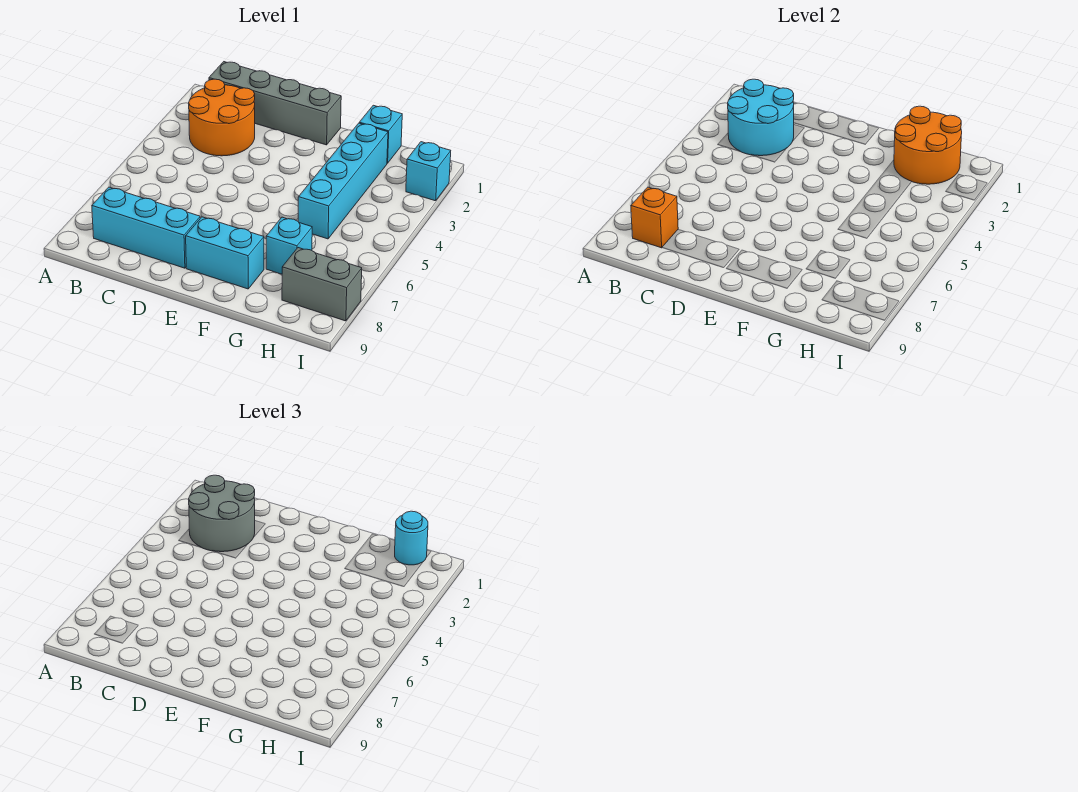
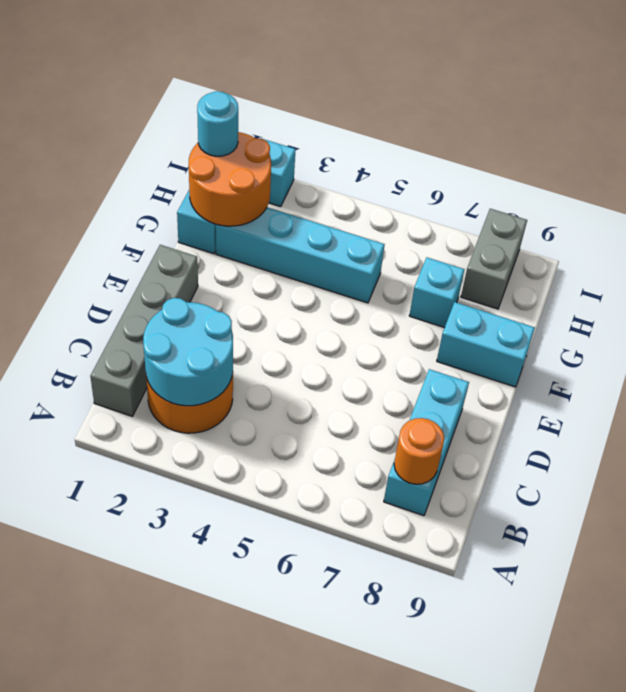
grey 2x2 round brick [189,475,255,552] -> none
orange 1x1 brick [631,187,678,248] -> orange 1x1 round brick [394,418,444,484]
cyan 1x2 brick [186,217,264,289] -> cyan 1x2 brick turned to [437,302,535,387]

